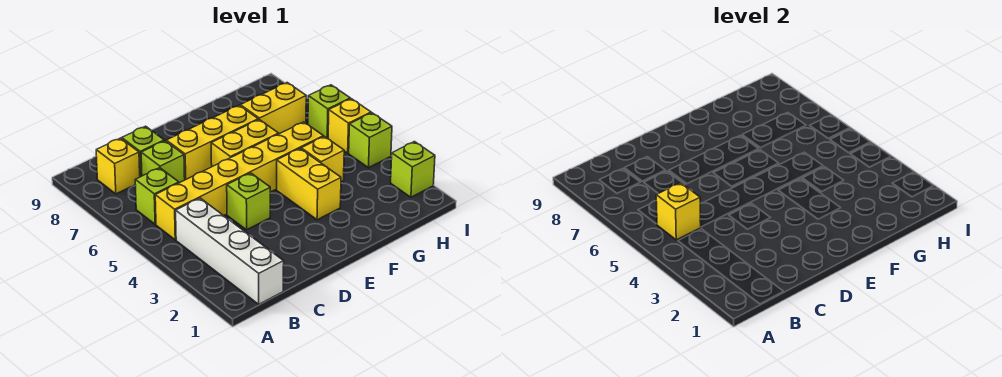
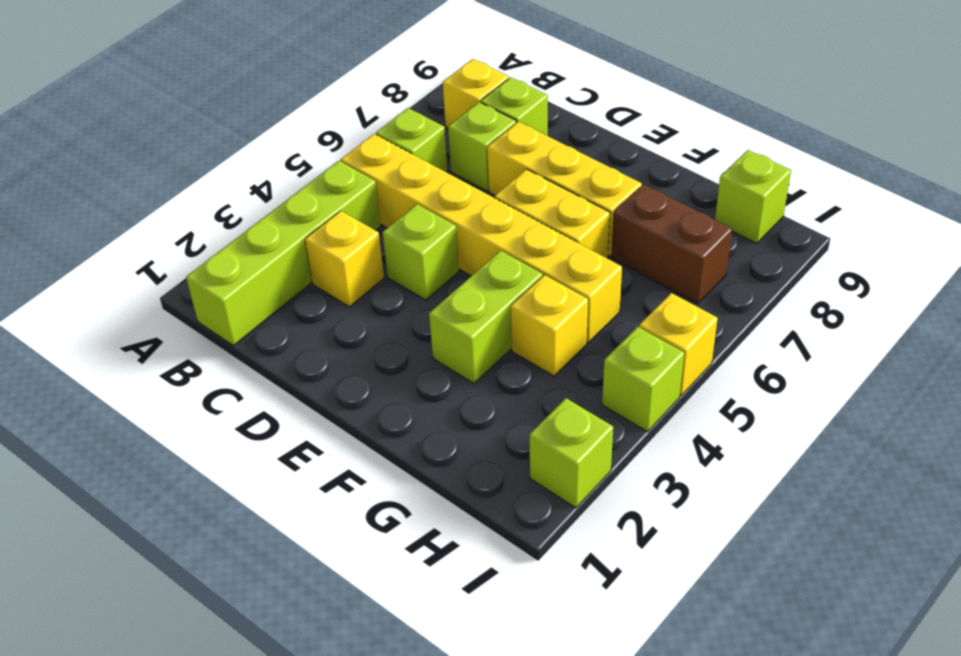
white 1x4 brick [176,198,284,304] -> lime 1x4 brick [186,161,381,346]
yellow 1x1 brick [656,183,701,240] -> yellow 1x1 brick moved to [305,211,384,307]
yellow 1x2 brick [277,149,341,220] -> lime 1x2 brick [429,250,543,384]
yellow 1x2 brick [240,83,306,134] -> brown 1x2 brick [611,184,732,304]
lime 1x1 brick [308,85,350,138] -> lime 1x1 brick moved to [715,150,791,244]

